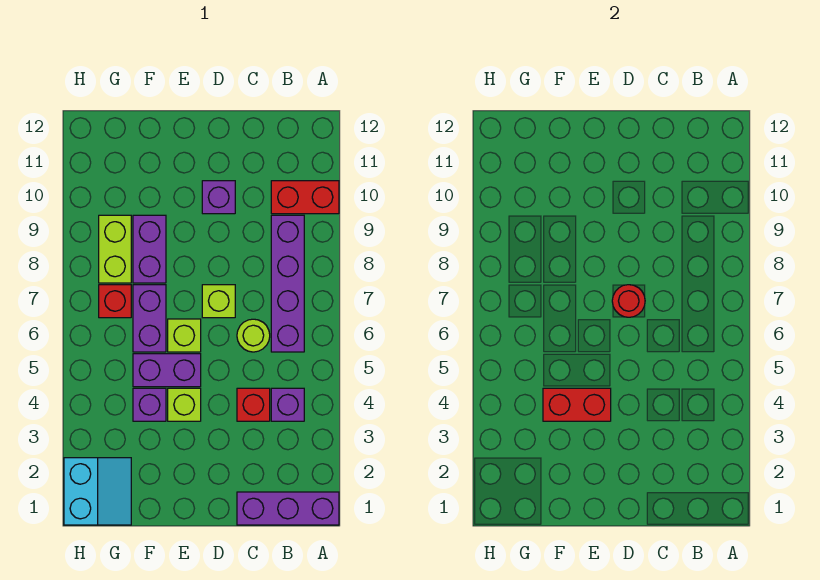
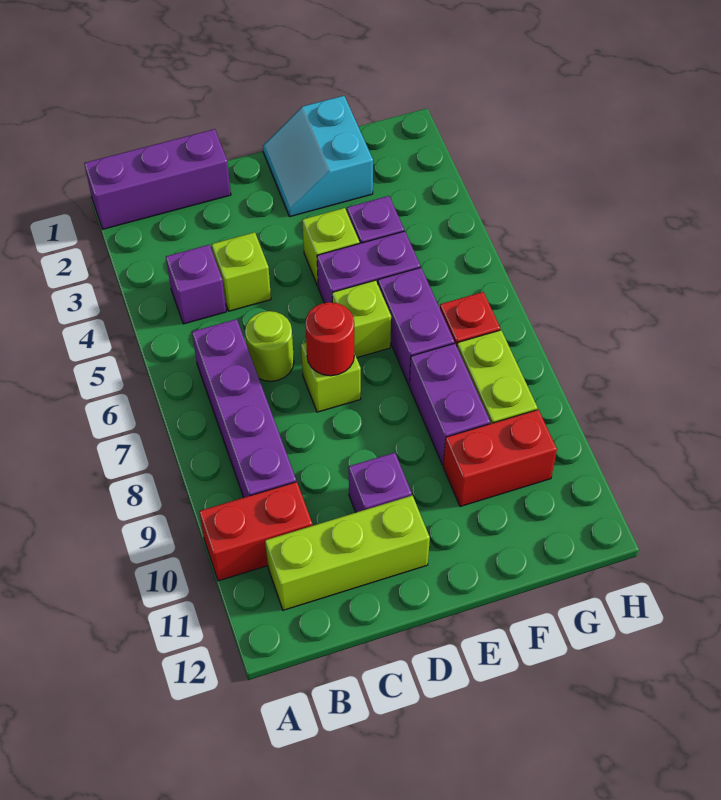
none -> lime 1x3 brick [265,495,430,610]
red 1x1 brick [237,388,270,421] -> lime 1x1 brick [212,232,271,311]
red 1x2 brick [543,388,611,421] -> red 1x2 brick moved to [443,410,557,507]
cyan 2x2 slope [64,458,131,525] -> cyan 2x2 slope moved to [263,96,373,217]

